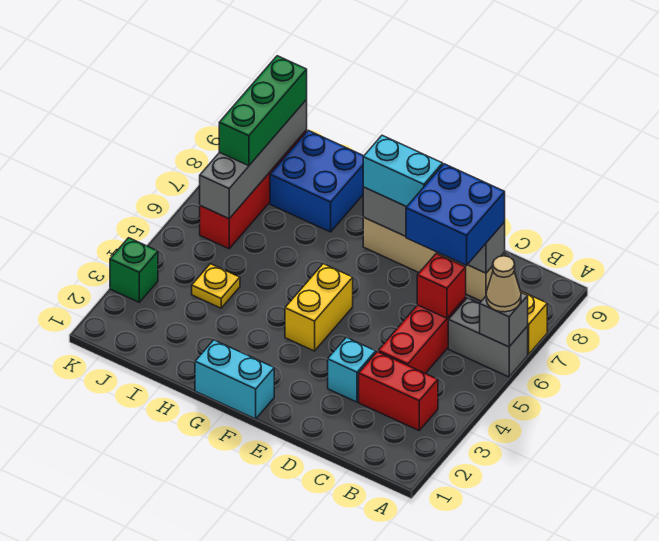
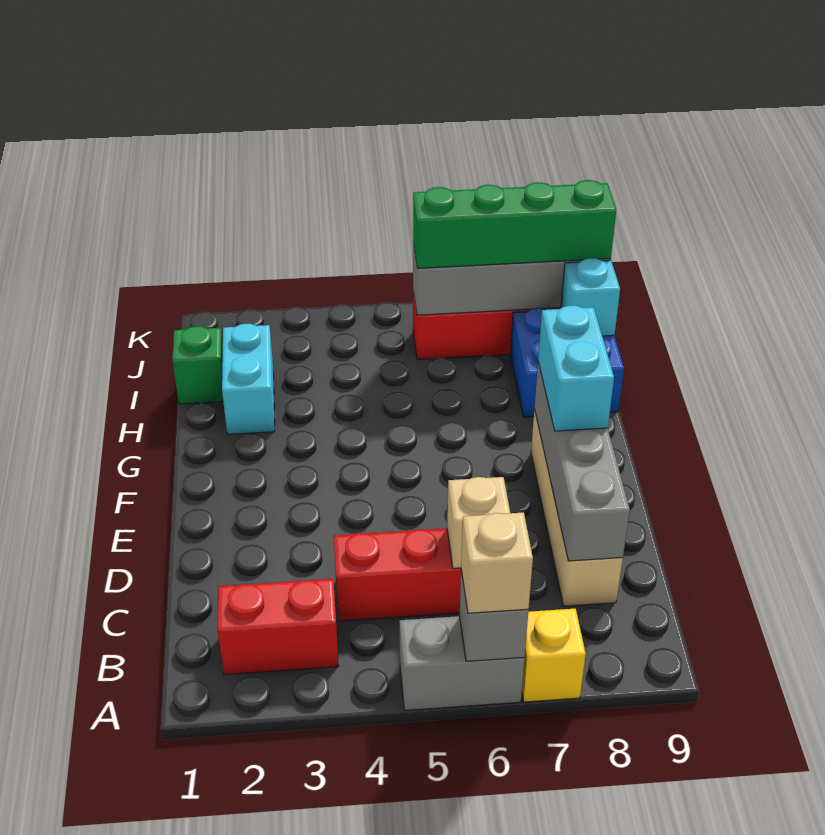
grey 1x2 brick [448,298,528,377] -> grey 1x2 brick turned to [400,616,524,710]
tan 1x1 cone [486,256,521,312] -> tan 1x1 brick [461,512,533,613]
red 1x2 brick [359,352,438,430] -> red 1x2 brick turned to [218,579,339,675]
red 1x1 brick [417,254,466,318] -> tan 1x1 brick [447,477,510,568]
blue 2x2 brick [406,164,505,265] -> none
cyan 1x1 brick [328,337,376,402] -> cyan 1x1 brick moved to [561,258,620,336]
cyan 1x2 brick [195,340,274,419] -> cyan 1x2 brick moved to [222,324,275,434]
yellow 1x2 brick [285,264,353,351] -> none
yellow 1x1 plate [192,264,240,308] -> none
green 1x3 brick [219,56,307,166] -> green 1x4 brick [413,180,616,268]
green 1x1 brick [110,238,158,302] -> green 1x1 brick moved to [172,326,223,404]

